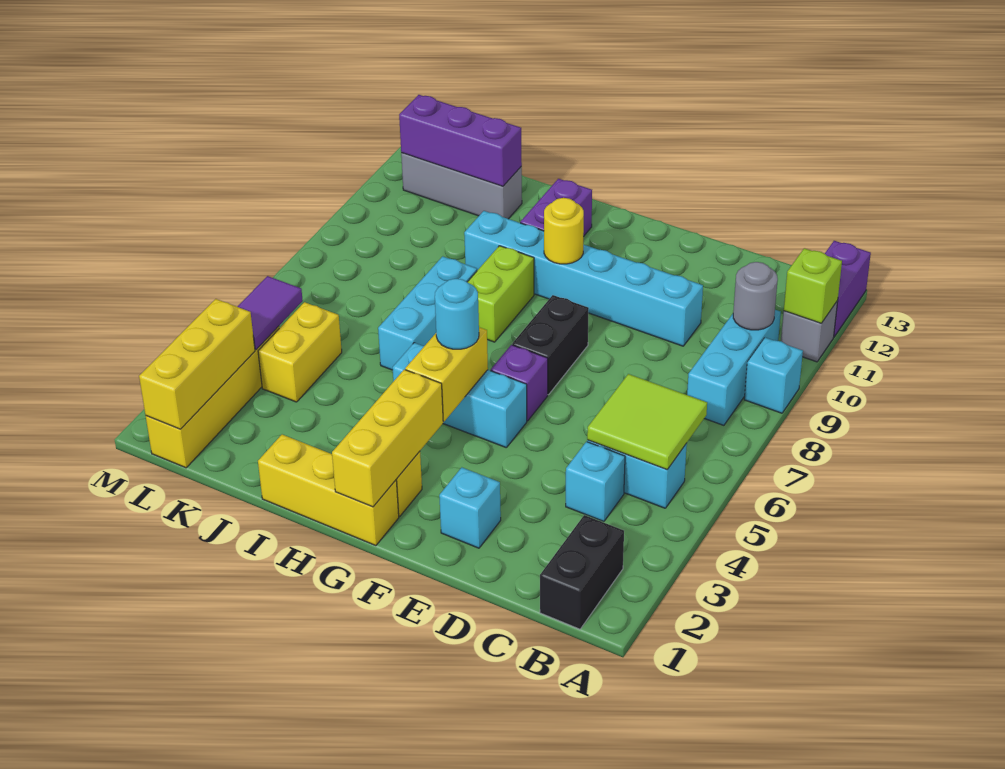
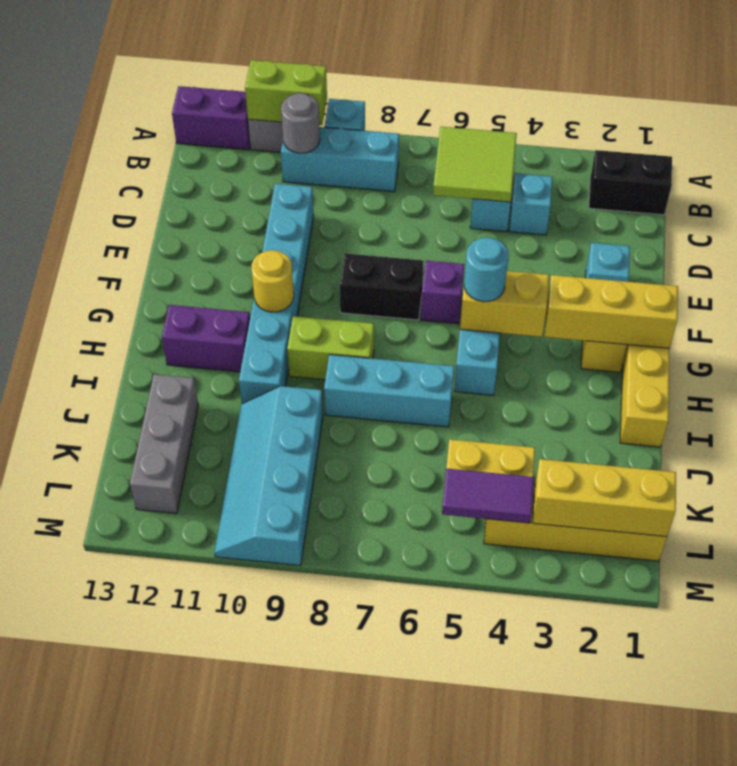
lime 1x1 brick [784,248,842,323] -> lime 1x2 brick [245,60,327,125]
none -> cyan 2x4 slope [214,386,323,566]
purple 1x3 brick [399,95,522,186] -> none

